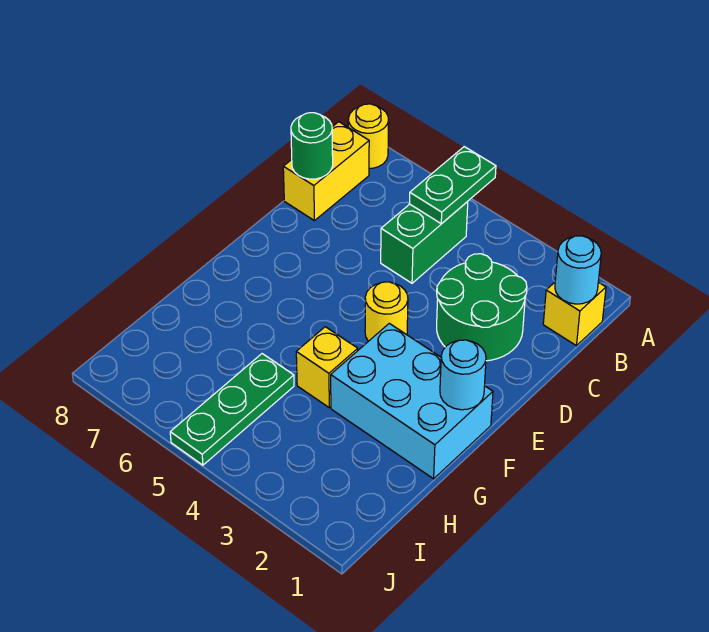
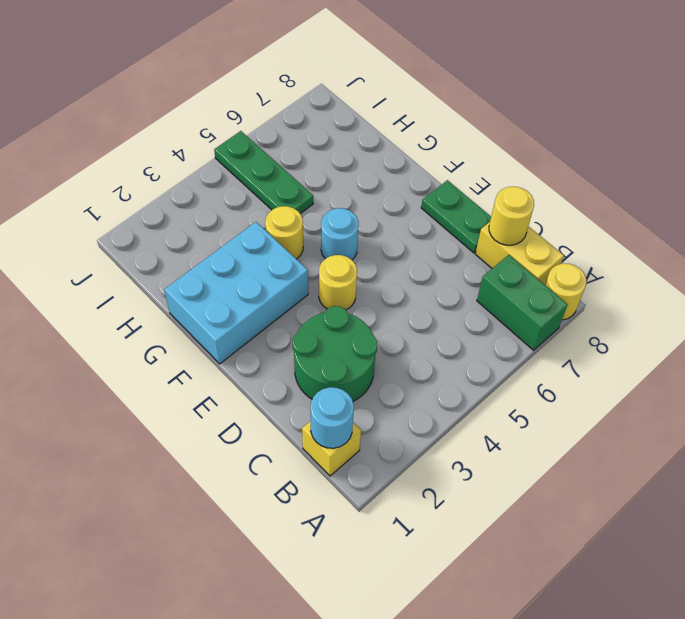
green 1x2 plate [409,147,496,224] -> green 1x2 plate moved to [421,180,491,253]
green 1x2 brick [381,201,468,283] -> green 1x2 brick moved to [477,255,568,350]
green 1x1 round brick [291,113,333,179] -> yellow 1x1 round brick [489,187,534,245]
cyan 1x1 round brick [440,340,486,410] -> cyan 1x1 round brick moved to [321,208,359,260]
yellow 1x1 brick [296,327,358,407] -> yellow 1x1 round brick [265,206,303,259]

